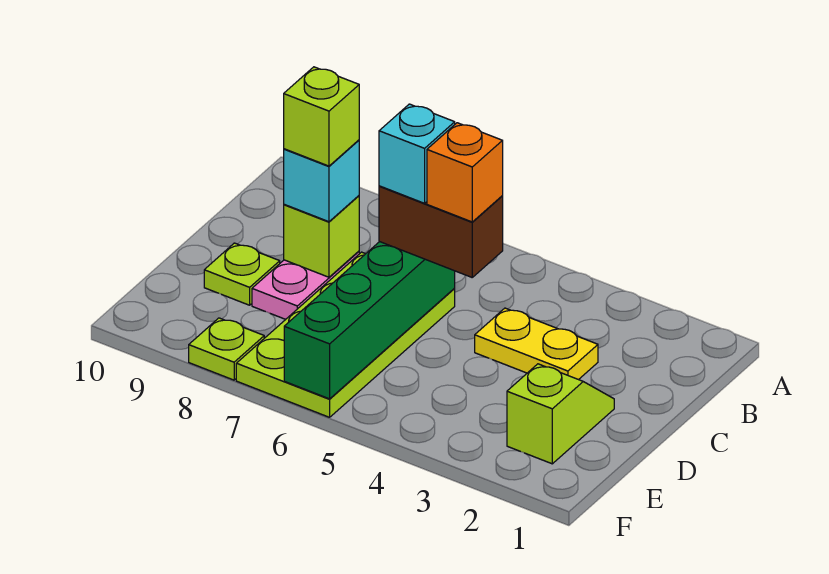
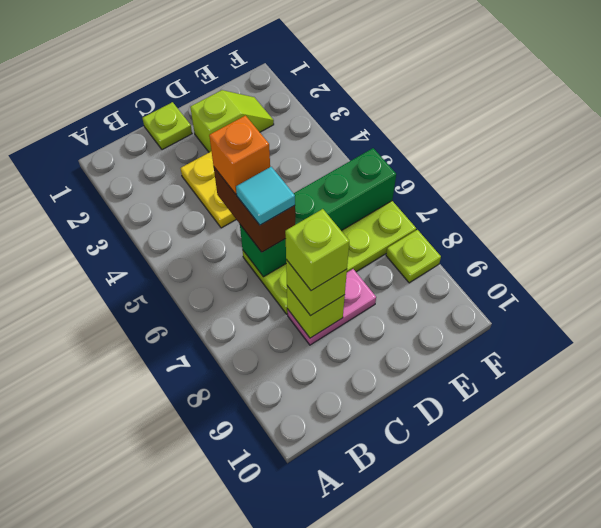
cyan 1x1 brick [379,104,455,203] -> cyan 1x1 tile [236,167,295,225]
cyan 1x1 brick [284,140,359,222] -> lime 1x1 brick [286,260,347,316]
lime 1x2 slope [507,364,614,464] -> lime 1x2 slope turned to [190,90,274,152]
lime 1x1 plate [204,243,280,305] -> lime 1x1 plate moved to [142,102,192,150]

